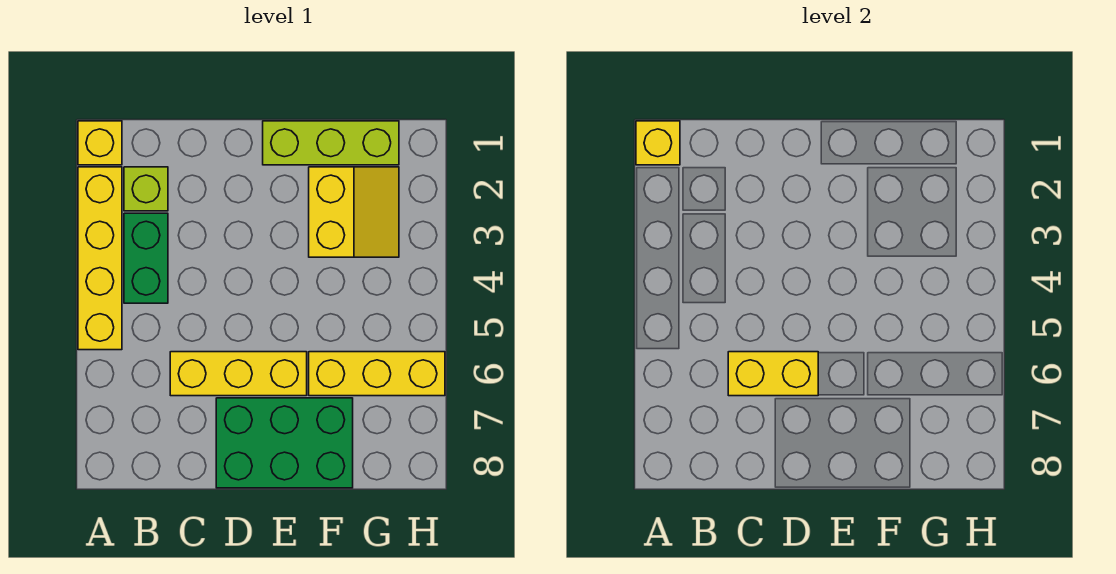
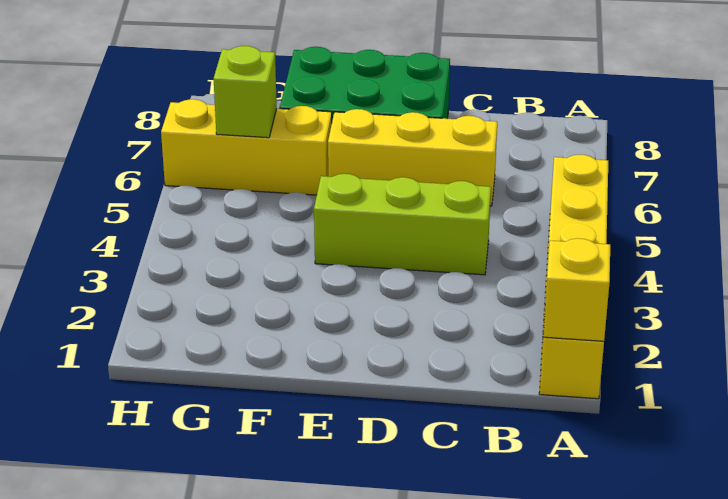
lime 1x1 brick [124,167,168,211] -> lime 1x1 brick moved to [213,46,277,138]
green 1x2 brick [124,213,168,303] -> none
yellow 1x2 brick [728,352,818,396] -> none
lime 1x3 brick [263,121,399,165] -> lime 1x3 brick moved to [314,174,491,275]
yellow 2x2 slope [309,167,399,257] -> none

